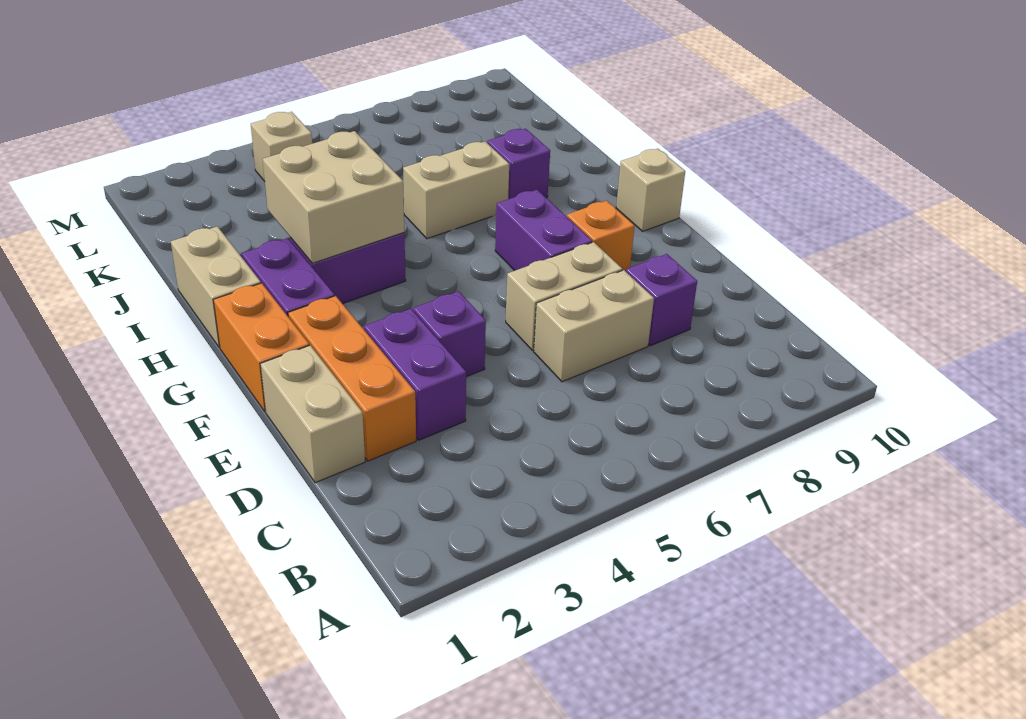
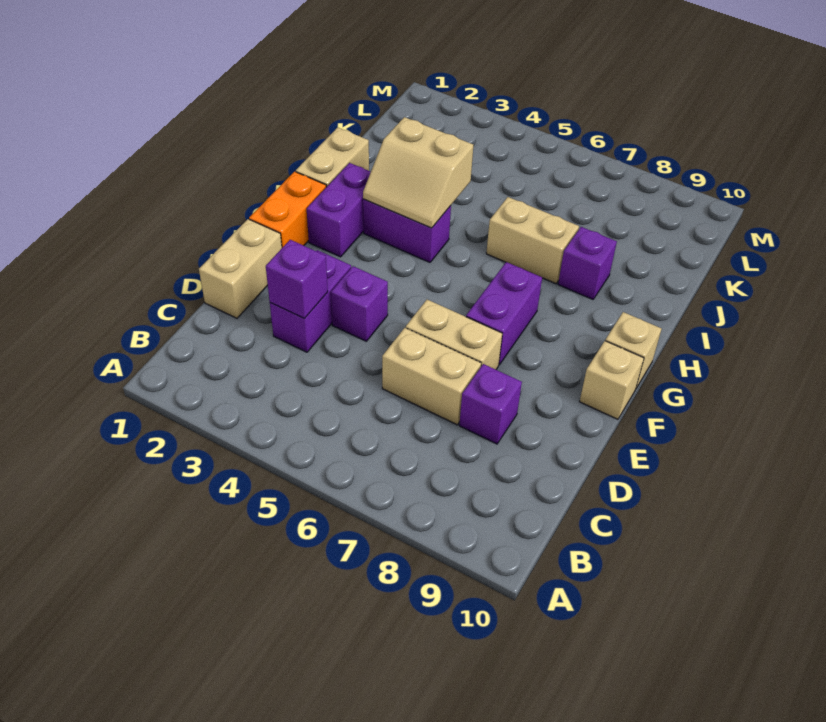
orange 1x3 brick [288,296,416,461] -> none
none -> purple 1x1 brick [266,240,328,319]
orange 1x1 brick [567,201,635,271] -> none
tan 2x2 brick [263,131,404,263] -> tan 2x2 slope [363,117,473,228]
tan 1x1 brick [251,112,312,181] -> tan 1x1 brick moved to [580,341,644,419]

